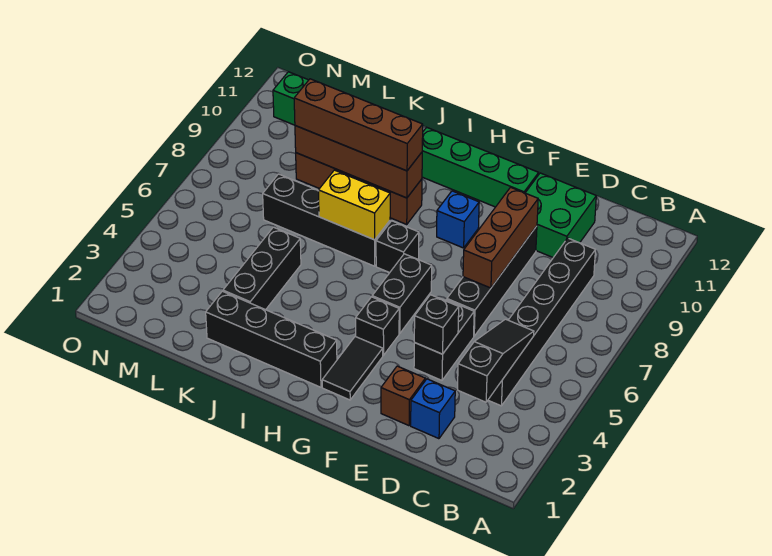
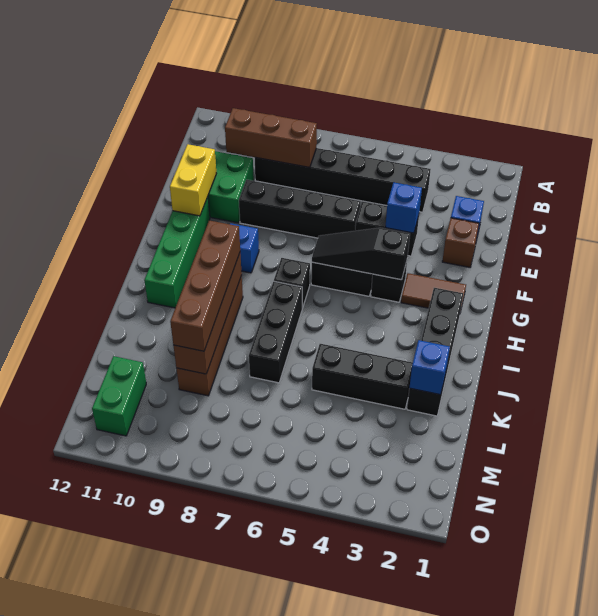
black 1x3 slope [458,319,534,402] -> black 1x3 slope moved to [312,228,410,280]
black 1x1 brick [414,295,459,354] -> blue 1x1 brick [385,183,422,233]
brown 1x3 brick [463,187,538,288] -> brown 1x3 brick moved to [225,108,317,167]
black 1x2 tile [322,336,383,400] -> brown 1x2 tile [401,273,466,308]
black 1x4 brick [263,174,390,266] -> black 1x3 brick [249,281,302,383]
yellow 1x2 brick [319,170,390,240] -> yellow 1x2 brick moved to [170,144,216,216]
none -> blue 1x1 brick [409,340,450,395]

